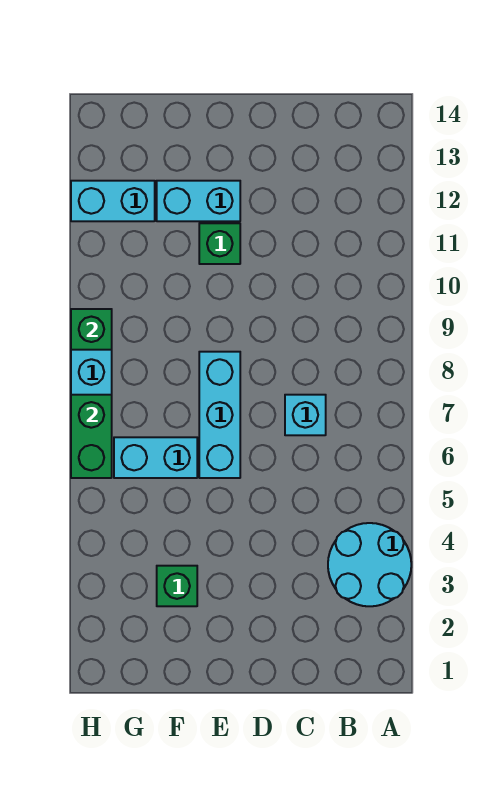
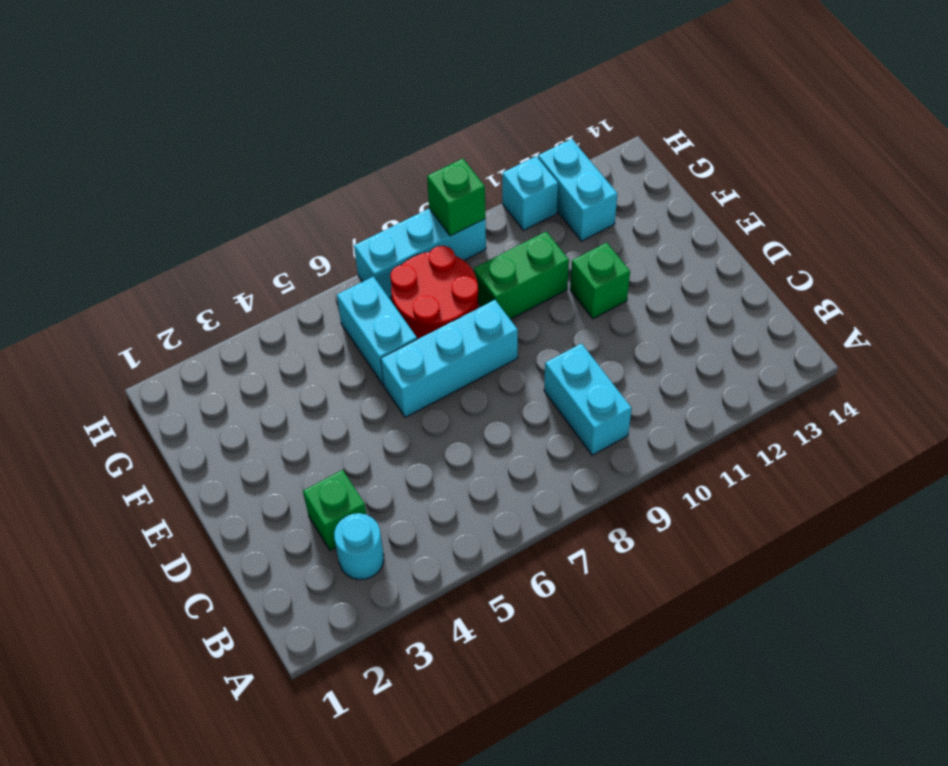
cyan 2x2 round brick [328,523,411,606] -> cyan 1x1 round brick [334,513,384,580]
cyan 1x1 brick [285,395,326,435] -> cyan 1x1 brick moved to [502,156,558,231]
cyan 1x2 brick [157,181,240,221] -> cyan 1x2 brick moved to [544,343,632,455]
green 1x1 brick [157,566,197,606] -> green 1x1 brick moved to [303,470,367,550]
none -> red 2x2 round brick [390,246,478,339]
green 1x2 brick [71,395,112,478] -> green 1x2 brick moved to [474,231,569,319]

